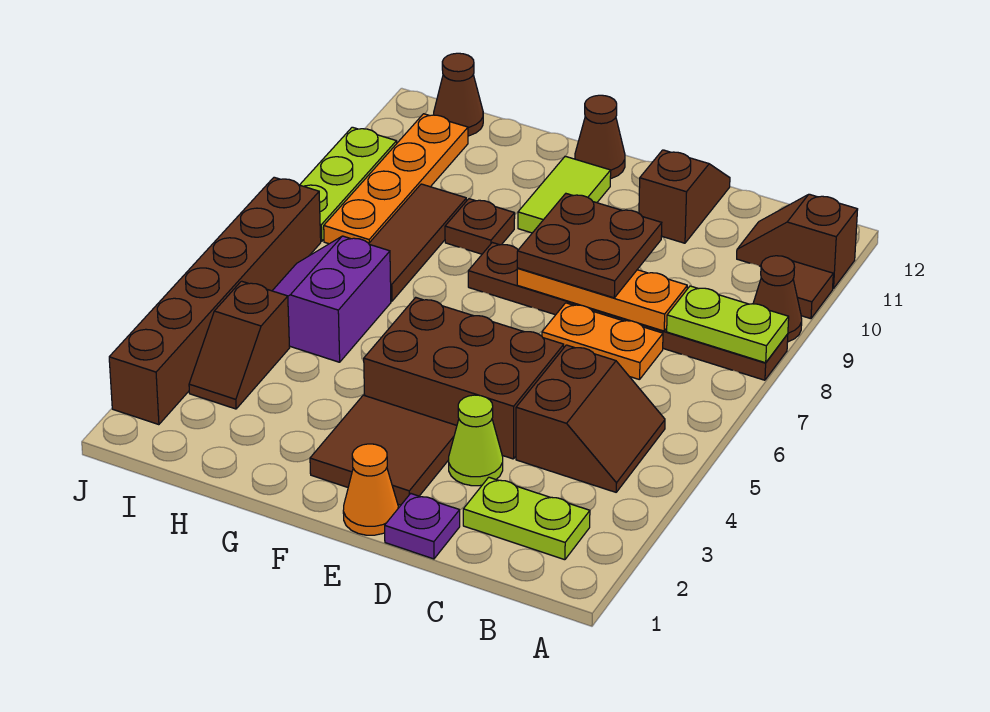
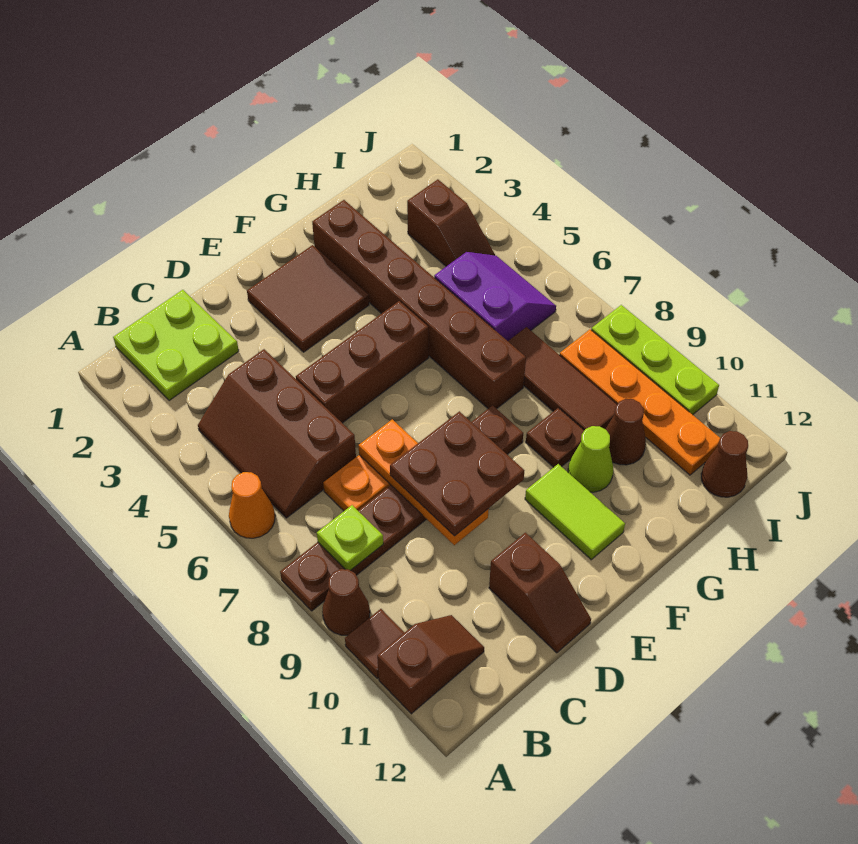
lime 1x2 plate [667,286,789,363] -> lime 1x1 plate [317,505,383,570]
lime 1x2 plate [463,477,590,560] -> lime 2x2 plate [113,290,239,400]
brown 2x2 slope [516,345,665,492] -> brown 2x3 slope [198,349,356,518]
orange 1x3 plate [517,268,687,331] -> orange 1x3 plate turned to [358,419,489,545]
purple 1x1 plate [385,493,460,559] -> none
lime 1x1 cone [449,395,503,486] -> lime 1x1 cone moved to [568,426,613,492]
brown 2x3 brick [364,298,564,459] -> brown 1x3 brick [296,301,429,423]
orange 1x1 cone [343,444,398,535] -> orange 1x1 cone moved to [229,472,275,538]
brown 1x1 cone [575,95,625,179] -> brown 1x1 cone moved to [606,399,646,465]
brown 1x2 slope [189,281,290,409] -> brown 1x2 slope turned to [407,179,495,266]
brown 1x6 brick [109,177,321,425] -> brown 1x6 brick moved to [312,200,526,409]

